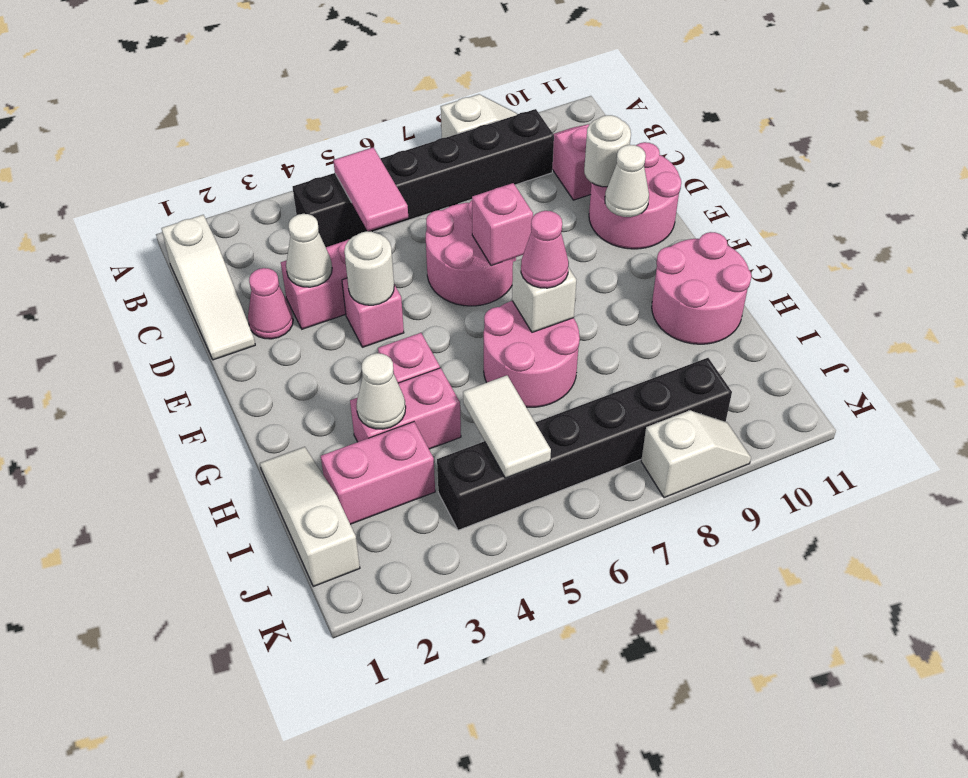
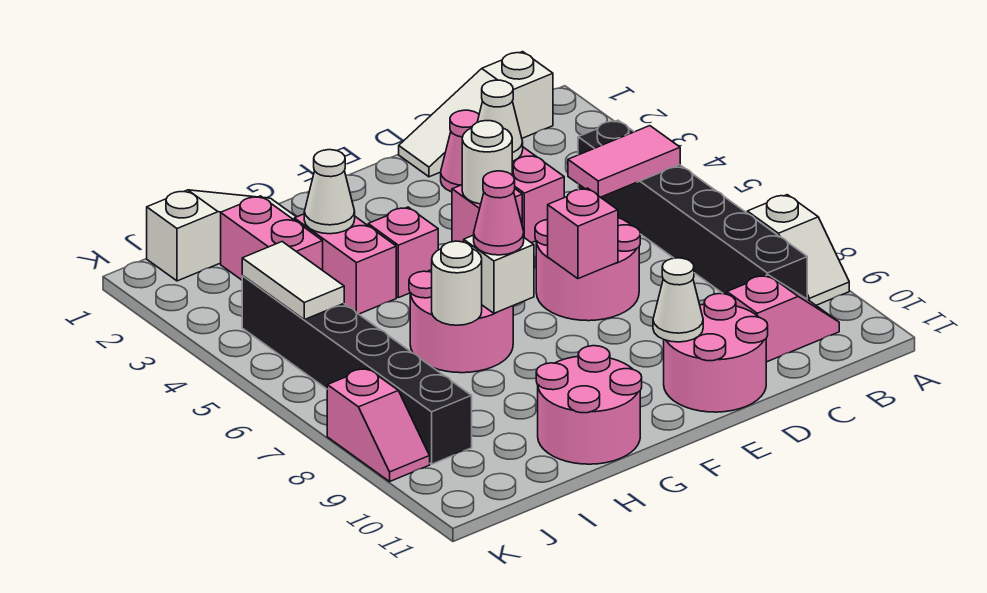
white 1x1 round brick [584,115,631,187] -> white 1x1 round brick moved to [432,241,482,325]
white 1x2 tile [463,375,551,478] -> white 1x2 tile turned to [242,242,344,320]
white 1x2 slope [641,410,751,498] -> pink 1x2 slope [327,368,430,482]

